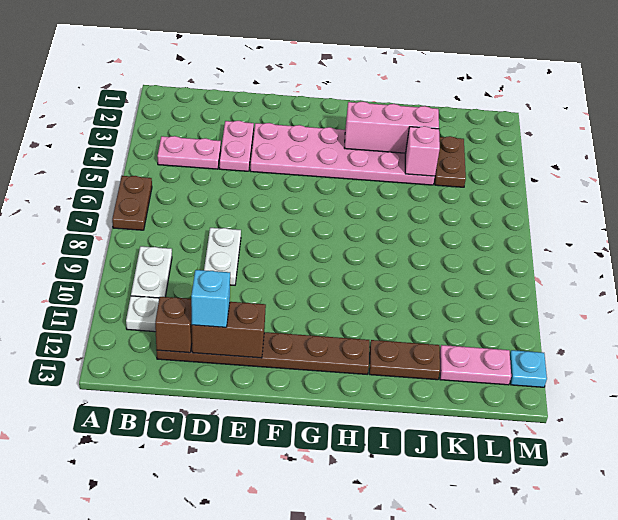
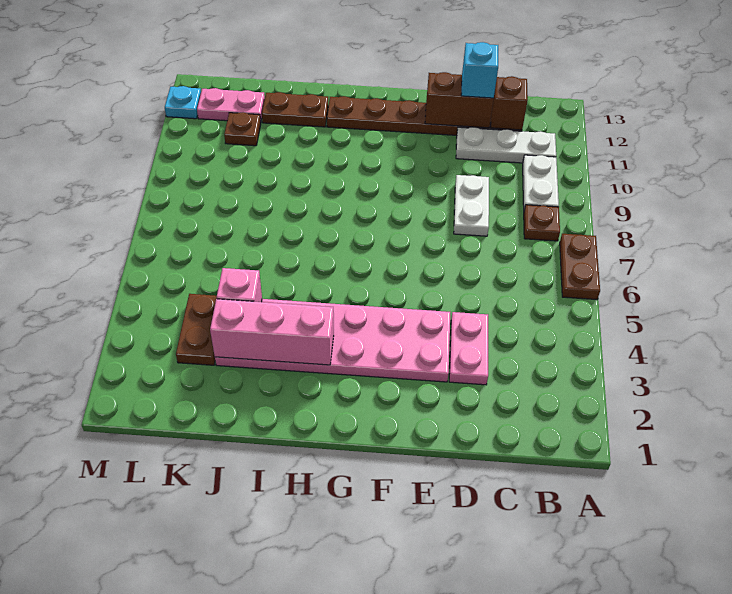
pink 1x2 plate [158,136,221,169] -> none
none -> brown 1x1 plate [524,205,560,241]
none -> brown 1x1 plate [224,112,261,146]

